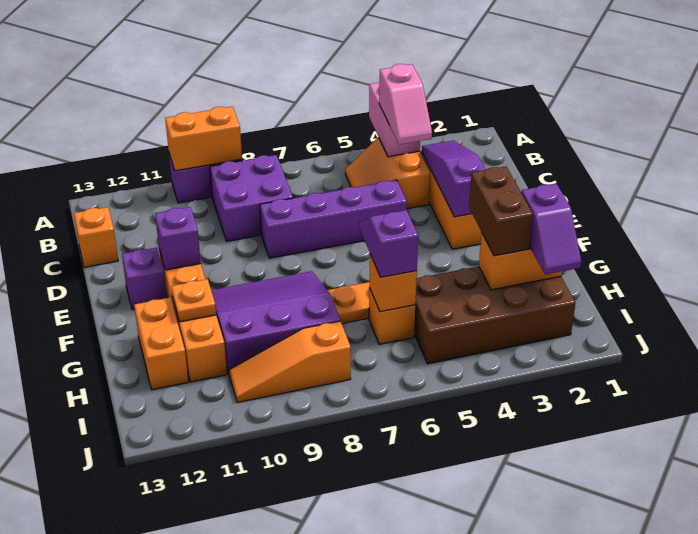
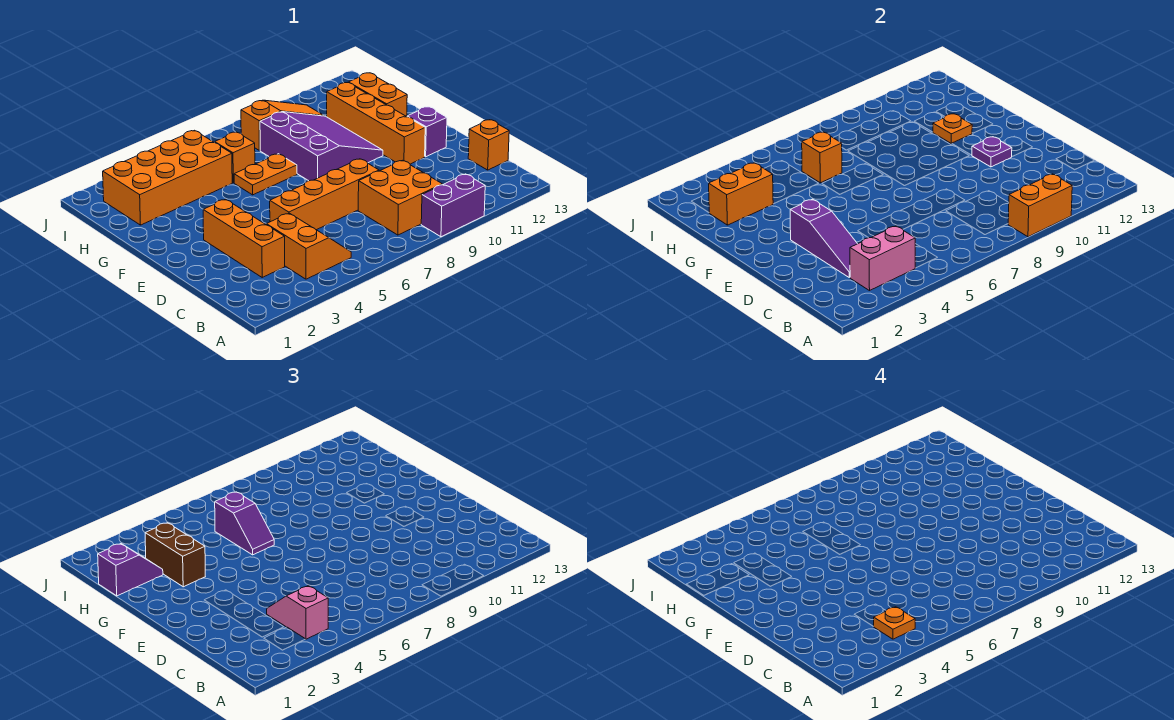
pink 1x2 brick [369,82,420,157] -> pink 1x2 brick turned to [850,226,915,291]
none -> orange 1x1 plate [873,607,915,639]
purple 2x2 brick [210,155,293,241] -> orange 2x2 brick [358,160,442,235]
purple 1x4 brick [260,180,407,258] -> orange 1x4 brick [270,159,379,230]
purple 1x1 brick [155,207,201,270] -> purple 1x1 plate [972,137,1012,167]
purple 3x3 slope [211,271,340,373] -> purple 3x3 slope turned to [260,112,383,181]
brown 2x4 brick [414,266,575,364] -> orange 2x4 brick [103,130,232,225]
purple 1x2 slope [521,184,581,275] -> purple 1x2 slope turned to [98,544,163,596]

